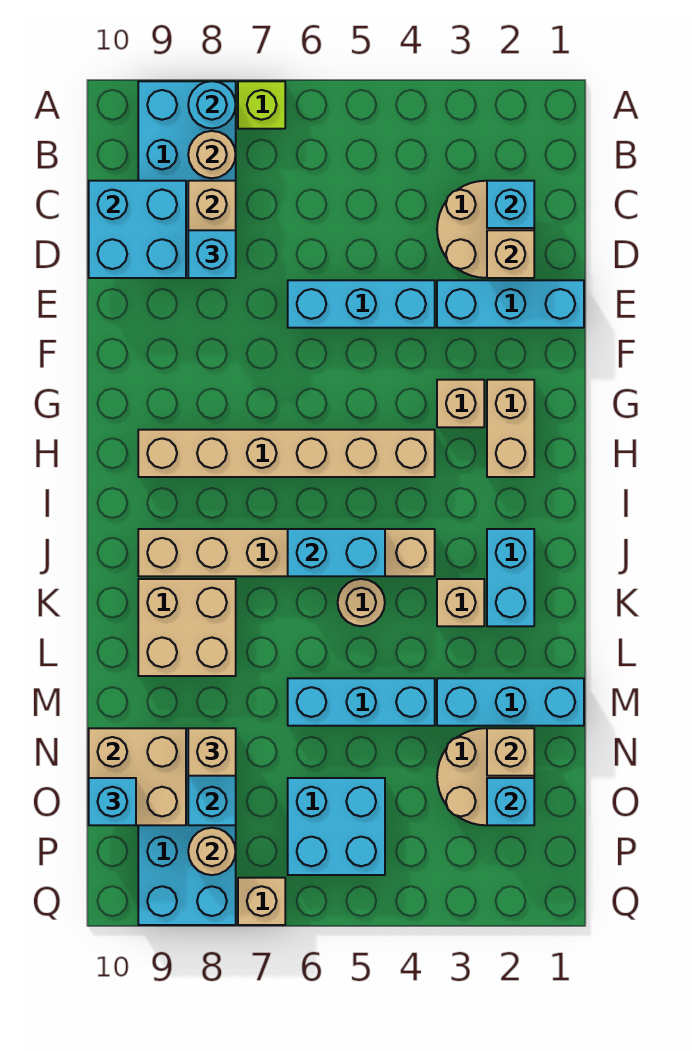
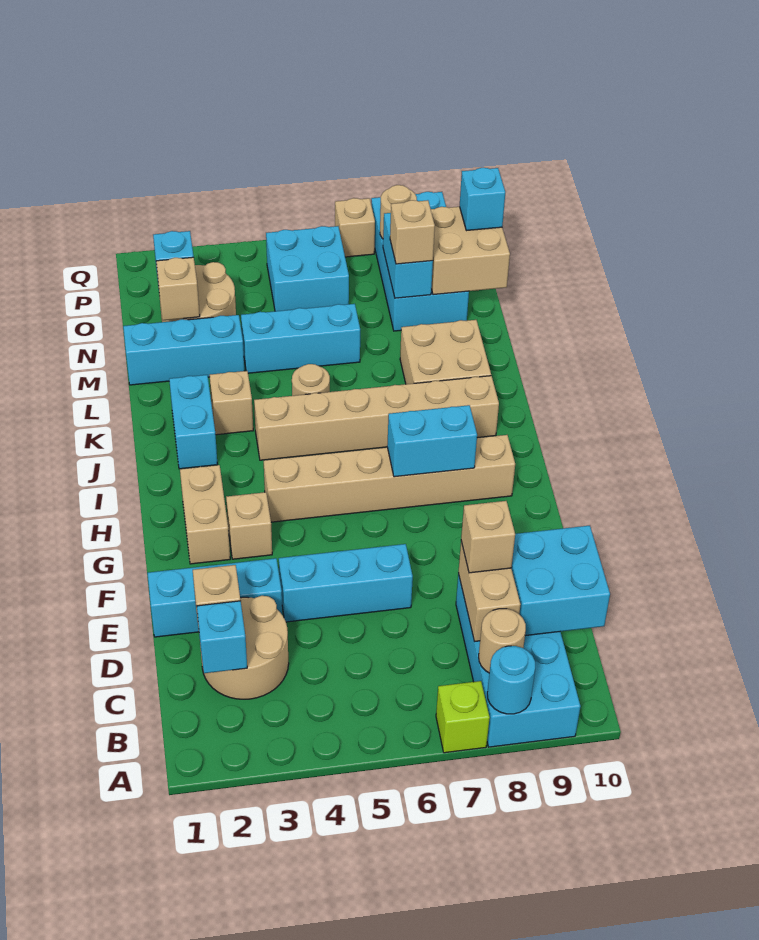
cyan 1x1 brick [188,230,236,278] -> tan 1x1 brick [461,501,515,573]
cyan 1x2 brick [288,529,385,576] -> cyan 1x2 brick moved to [387,405,477,477]

